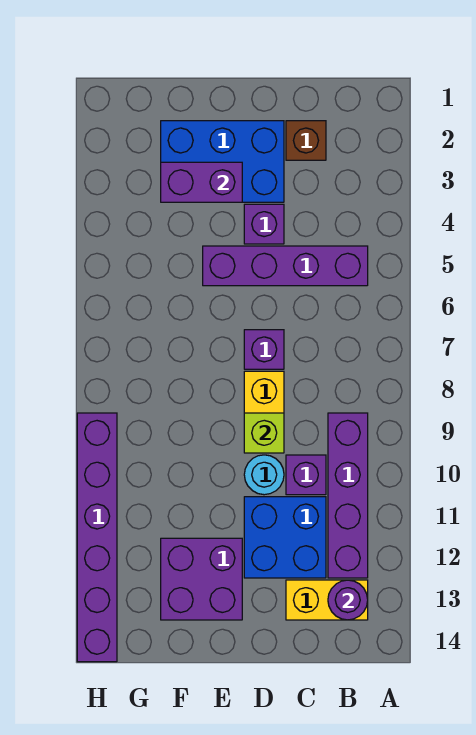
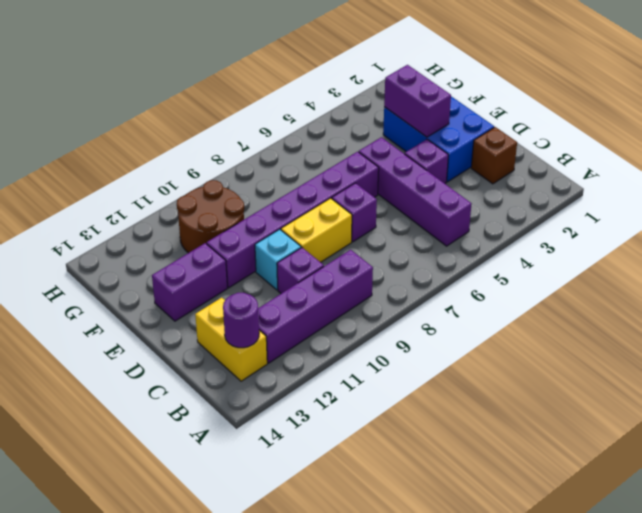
blue 2x2 brick [244,497,326,578] -> none
lime 1x1 brick [244,413,284,453] -> none
cyan 1x1 round brick [244,455,284,495] -> cyan 1x1 brick [255,229,301,290]
purple 2x2 brick [161,538,242,620] -> purple 1x2 brick [152,243,228,321]
none -> brown 2x2 round brick [177,180,244,253]
purple 1x6 brick [77,413,117,662] -> purple 1x6 brick moved to [207,152,379,288]

